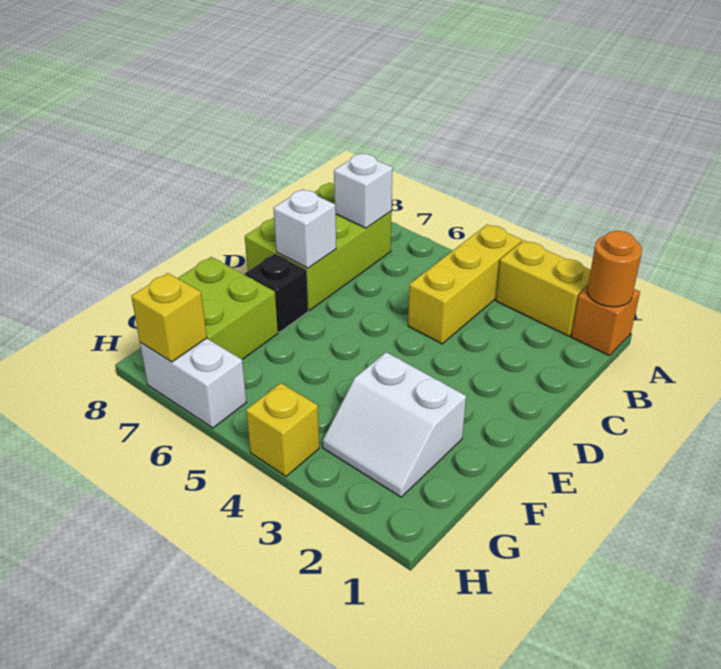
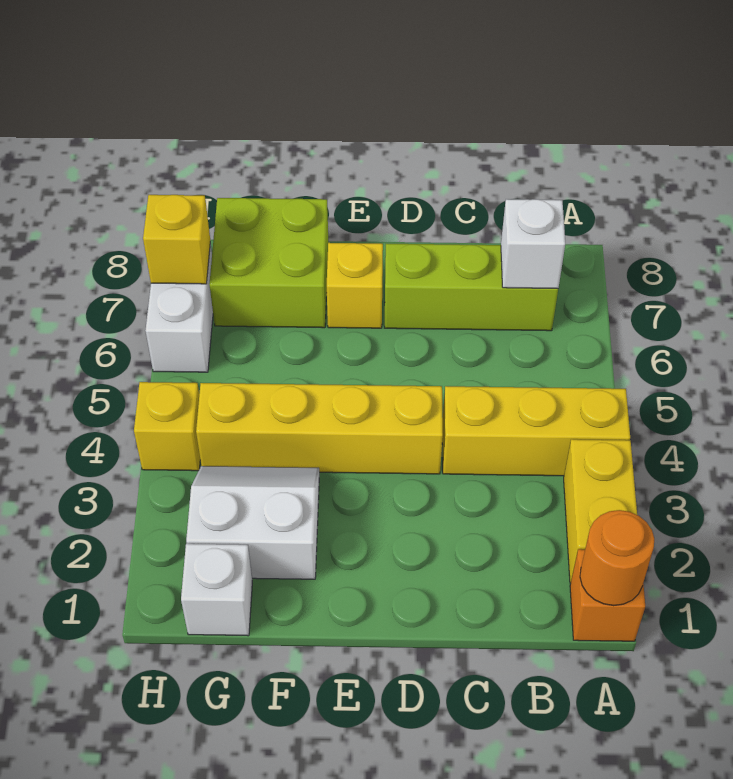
lime 2x3 brick [245,183,392,310] -> lime 1x3 brick [385,244,558,331]
none -> yellow 1x4 brick [196,383,443,474]
white 1x1 brick [273,189,336,268] -> white 1x1 brick moved to [181,544,252,636]
black 1x1 brick [245,254,308,332] -> yellow 1x1 brick [327,243,383,328]
white 2x2 slope [323,352,466,497] -> white 2x2 slope turned to [186,466,319,579]

